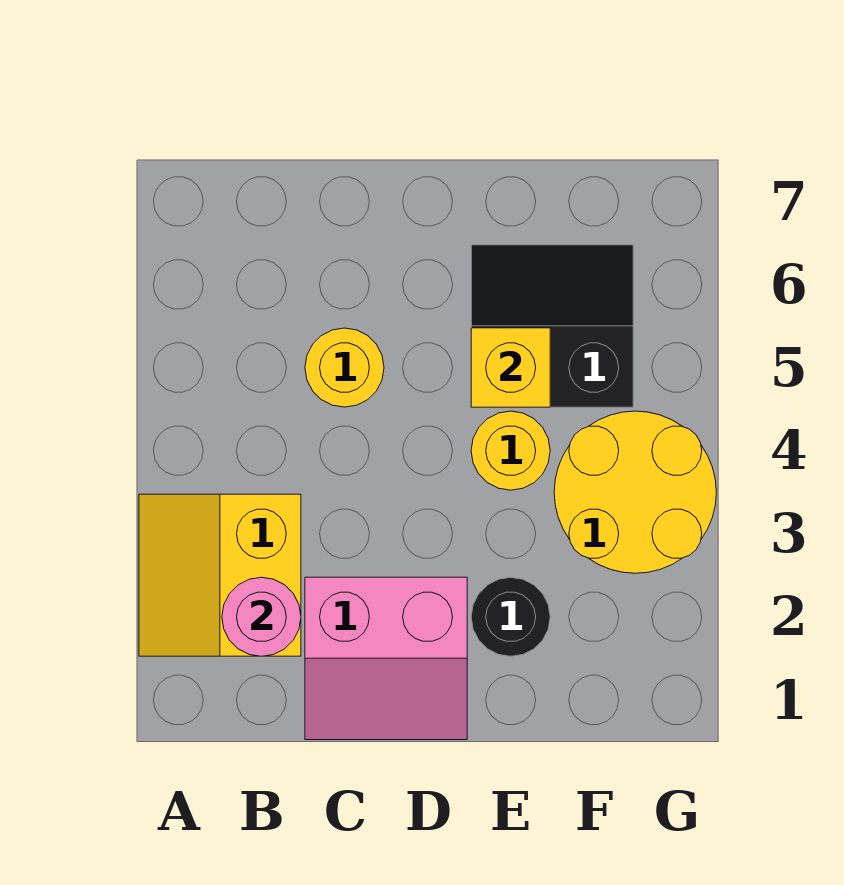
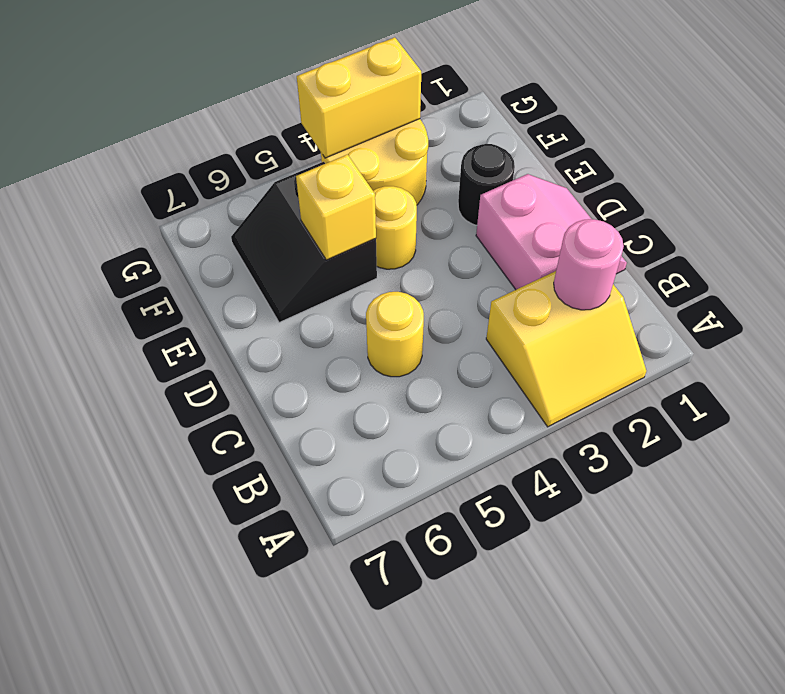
none -> yellow 1x2 brick [297,37,421,158]

